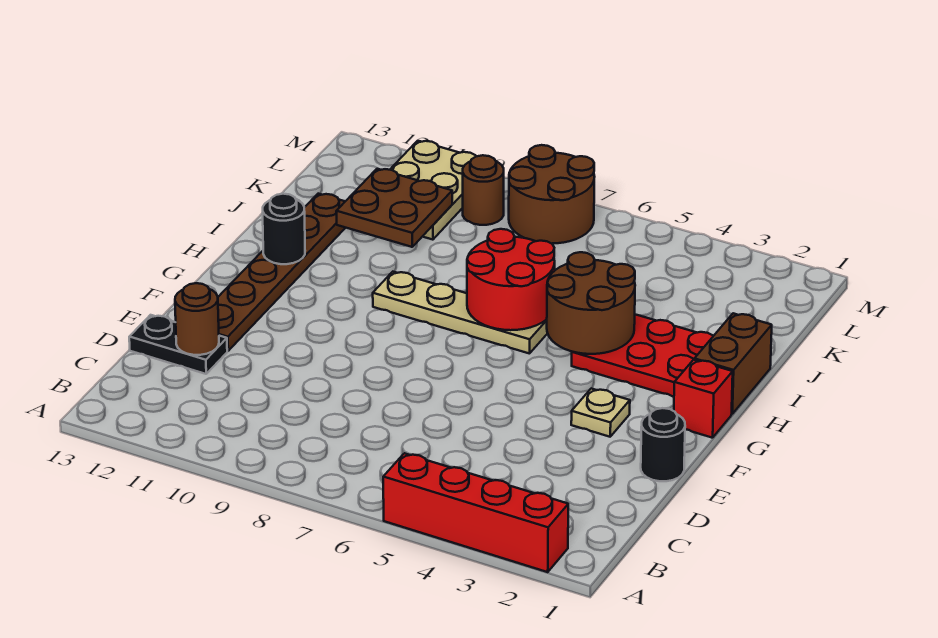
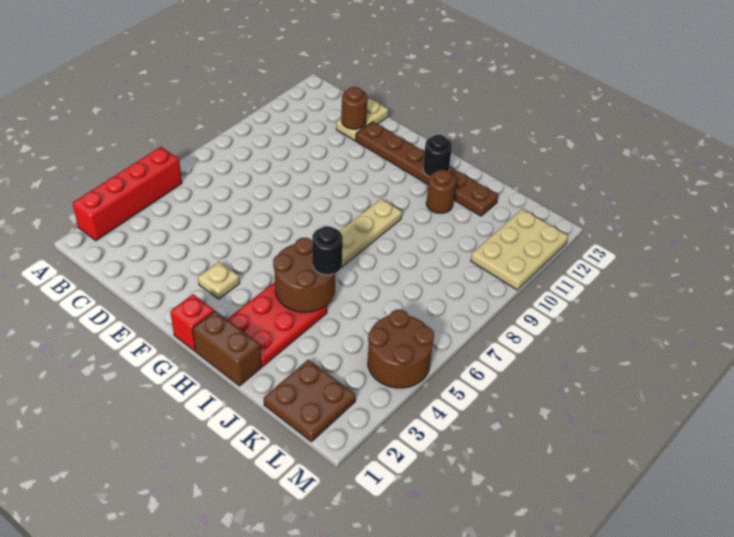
black 1x2 plate [129,315,227,374] -> tan 1x2 plate [336,99,388,140]
black 1x1 round brick [641,408,685,481] -> black 1x1 round brick moved to [312,226,343,275]
red 2x2 round brick [467,229,555,330] -> none
brown 2x2 plate [336,169,452,247] -> brown 2x2 plate moved to [264,359,356,442]
tan 2x3 plate [390,141,476,240] -> tan 2x3 plate turned to [471,209,568,290]
brown 2x2 round brick [509,145,595,244] -> brown 2x2 round brick moved to [368,310,434,388]
brown 1x1 round brick [463,155,504,225] -> brown 1x1 round brick moved to [426,170,456,213]

